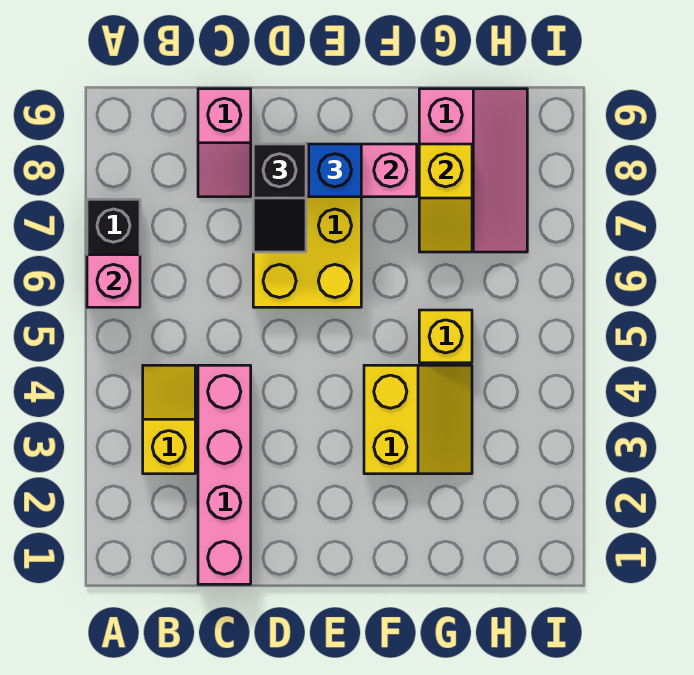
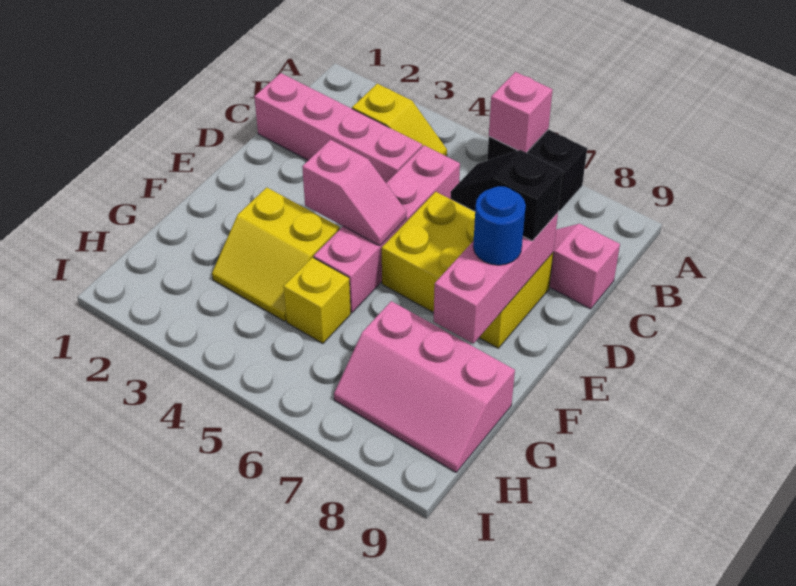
none -> pink 1x4 brick [314,145,460,313]
none -> pink 1x2 slope [302,140,407,246]
blue 1x1 brick [309,144,361,197] -> blue 1x1 round brick [473,186,526,265]
yellow 1x2 slope [419,144,472,252] -> none

